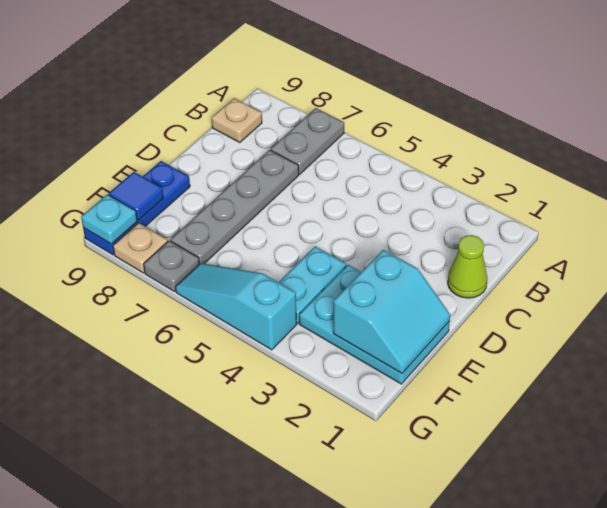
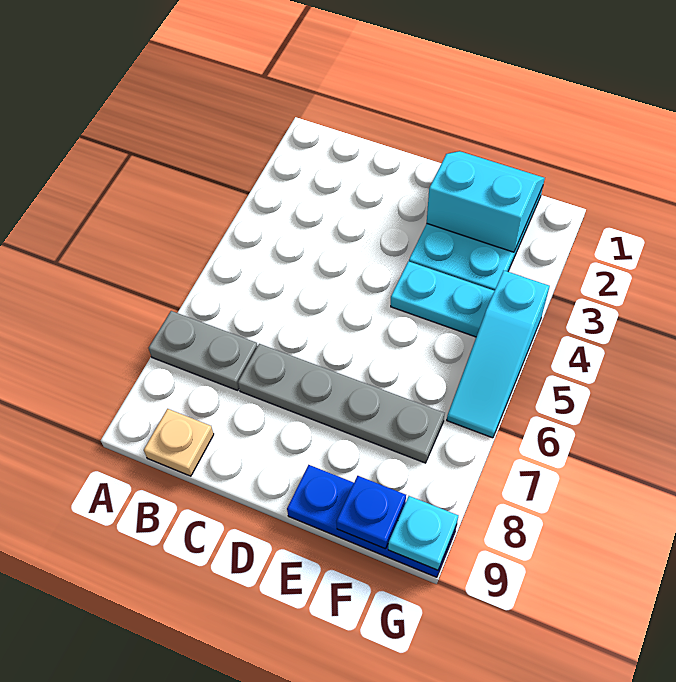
lime 1x1 cone [448,235,487,298] -> none
blue 1x1 tile [109,172,163,220] -> blue 1x1 plate [336,476,406,549]
grey 1x1 plate [144,241,199,291] -> none
tan 1x1 plate [113,223,168,273] -> none

